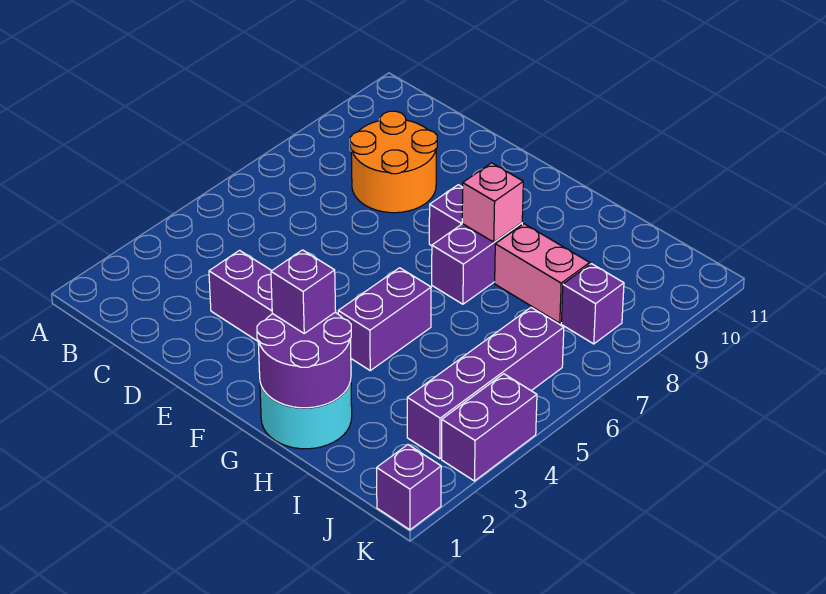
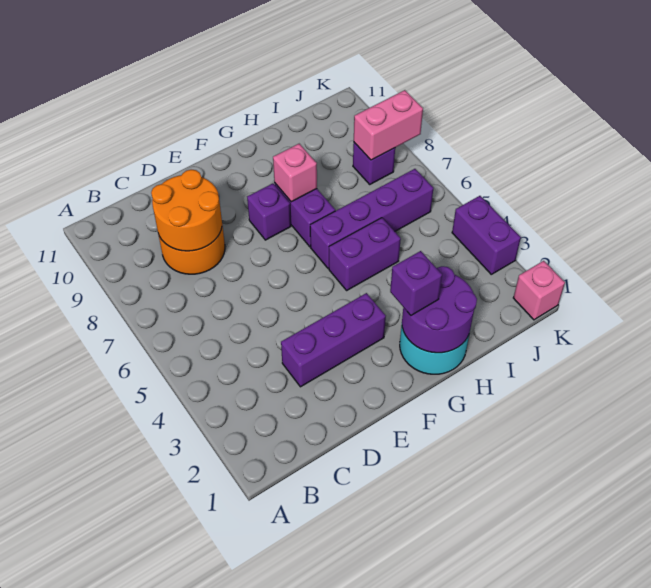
none -> orange 2x2 round brick [151,170,222,251]
purple 1x2 brick [338,268,431,370] -> purple 1x2 brick turned to [329,218,401,290]
pink 1x2 brick [495,224,590,323] -> pink 1x2 brick moved to [354,90,423,160]
purple 1x4 brick [407,308,564,459] -> purple 1x4 brick turned to [310,169,433,268]
purple 1x1 brick [377,445,441,530] -> pink 1x1 brick [513,261,565,320]

